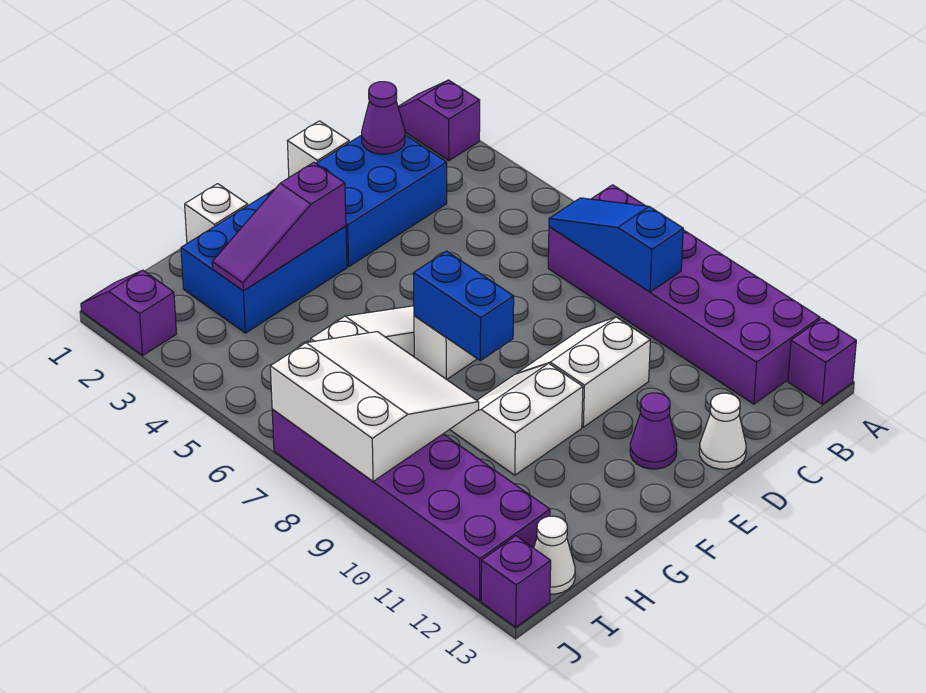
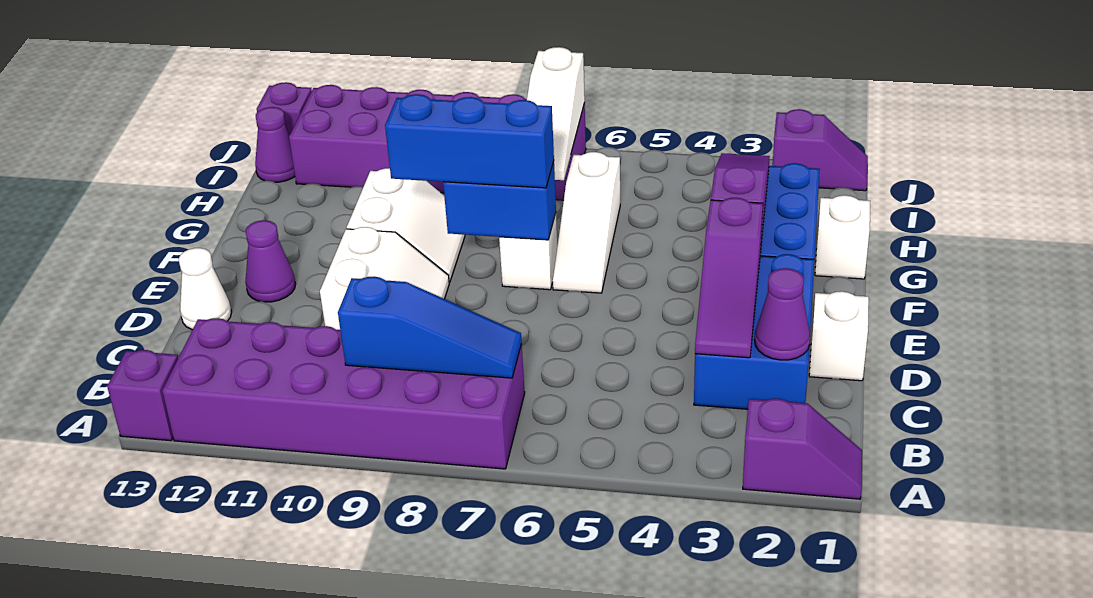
none -> purple 1x3 slope [695,198,763,358]
none -> blue 1x3 brick [385,94,554,188]
white 3x3 slope [270,332,479,481] -> white 1x3 slope [527,47,585,180]
white 1x1 cone [534,516,575,594] -> purple 1x1 cone [255,107,295,182]

